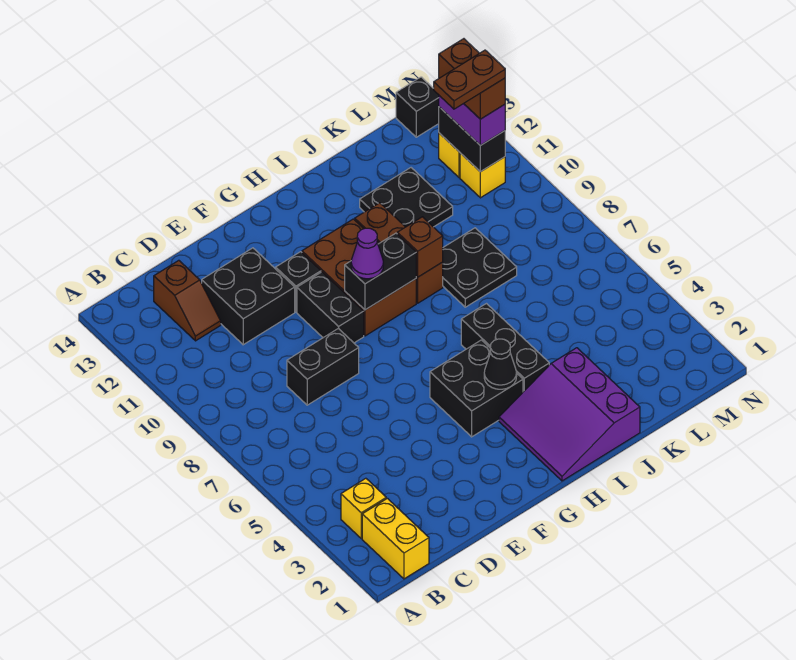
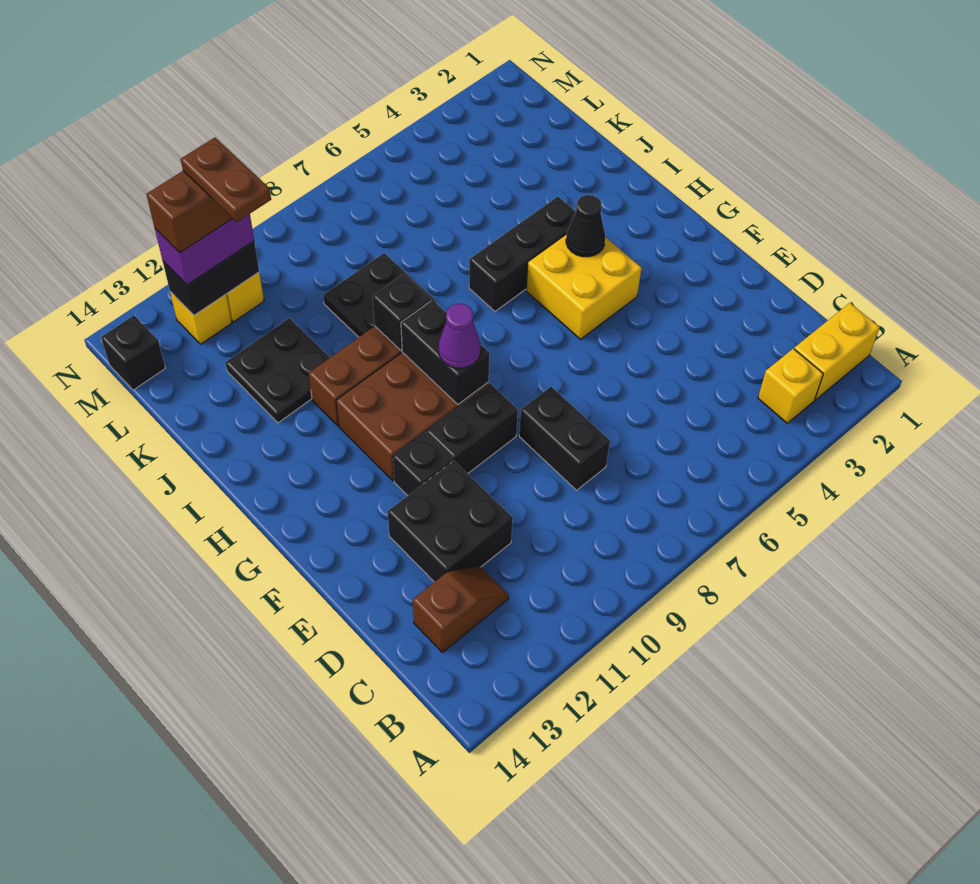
black 2x2 brick [430,340,523,437] -> yellow 2x2 brick [526,234,642,339]
purple 3x3 slope [499,348,640,481] -> none
brown 1x1 brick [397,217,443,277] -> black 1x1 brick [373,274,431,351]

